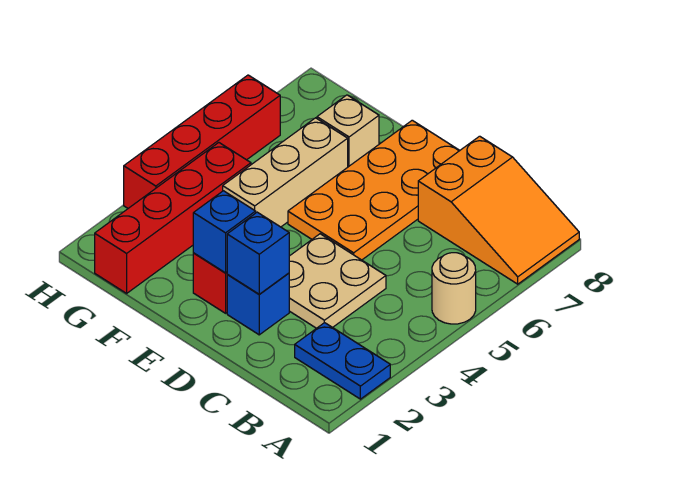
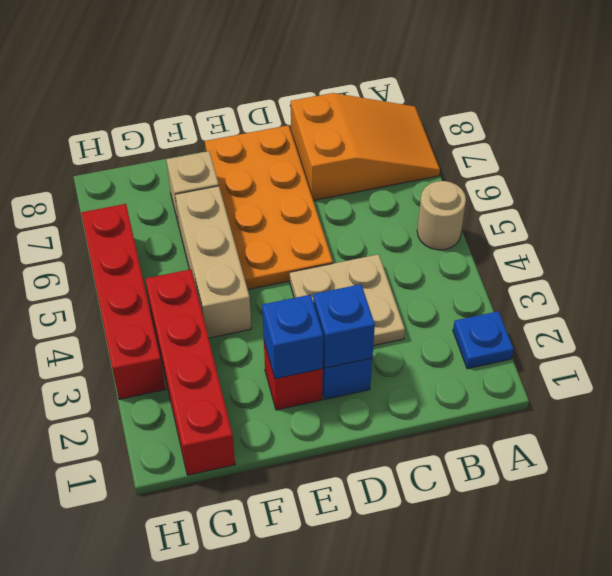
blue 1x2 plate [295,323,390,399] -> blue 1x1 plate [453,311,514,369]

